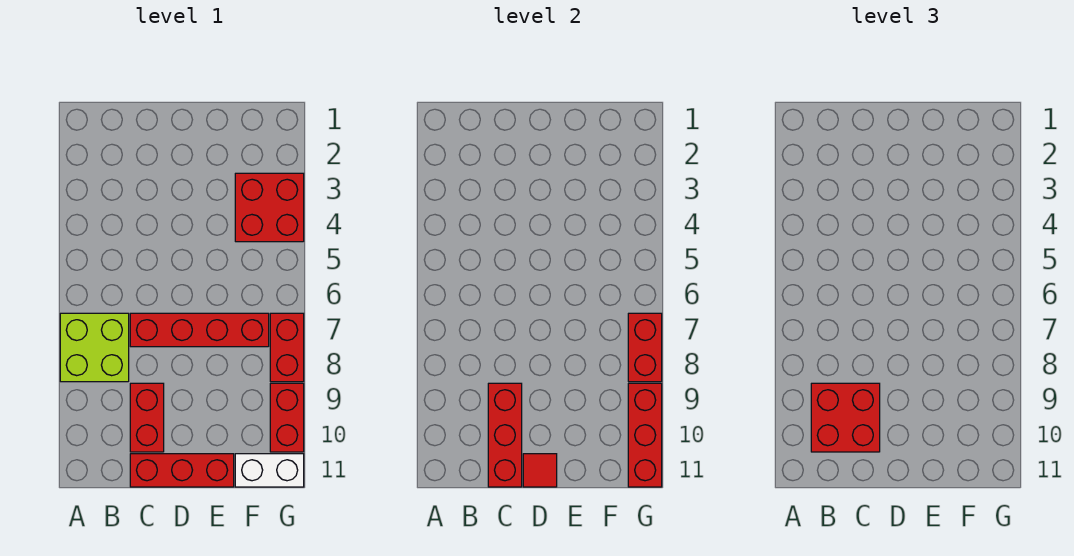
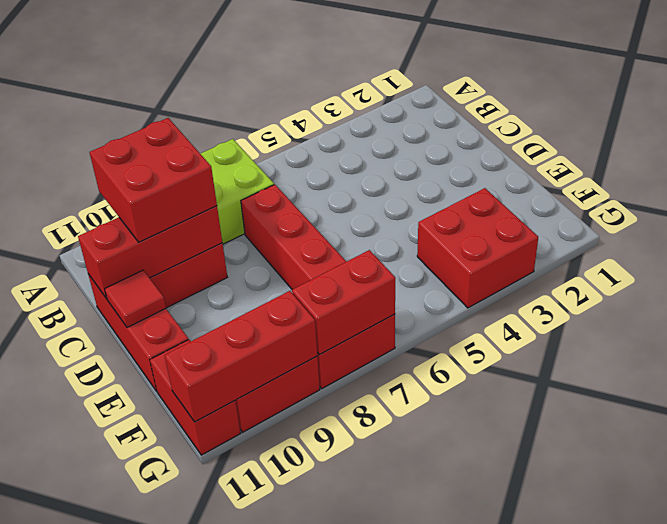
white 1x2 brick [235,454,304,487] -> red 1x2 brick [150,340,241,455]

